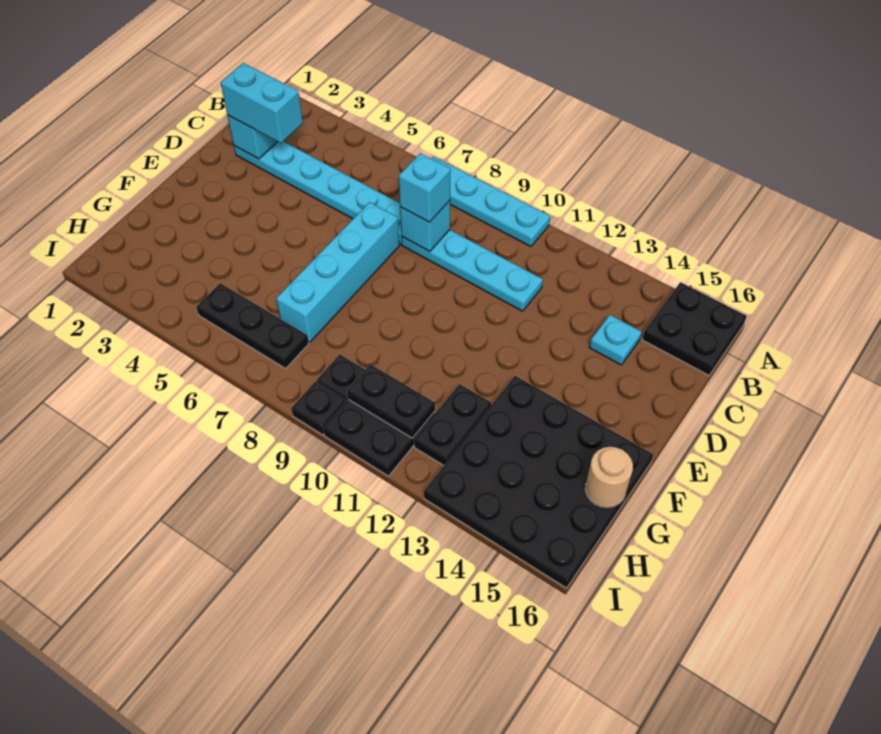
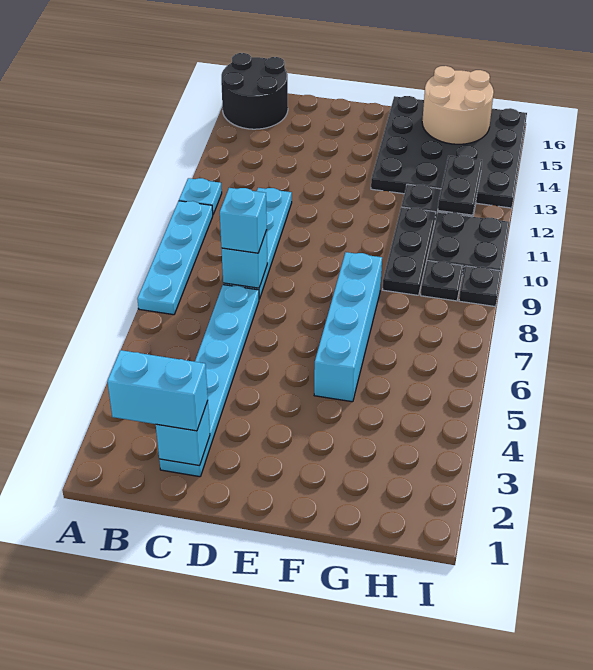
black 2x2 plate [642,282,747,375] -> black 2x2 round brick [221,53,288,129]
cyan 1x2 brick [221,63,303,143] -> cyan 1x2 brick turned to [107,350,208,431]
cyan 1x1 plate [589,315,642,365] -> cyan 1x1 plate moved to [179,178,222,214]
cyan 1x4 brick [276,202,399,342] -> cyan 1x4 brick turned to [314,252,382,402]
tan 1x1 round brick [585,447,633,507] -> tan 2x2 round brick [422,66,494,144]
black 1x3 plate [196,283,309,368] -> black 1x3 plate moved to [383,207,436,295]
black 1x2 plate [347,364,435,438] -> black 1x2 plate moved to [438,156,482,215]

